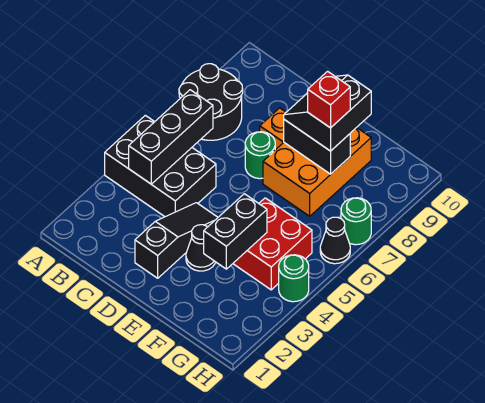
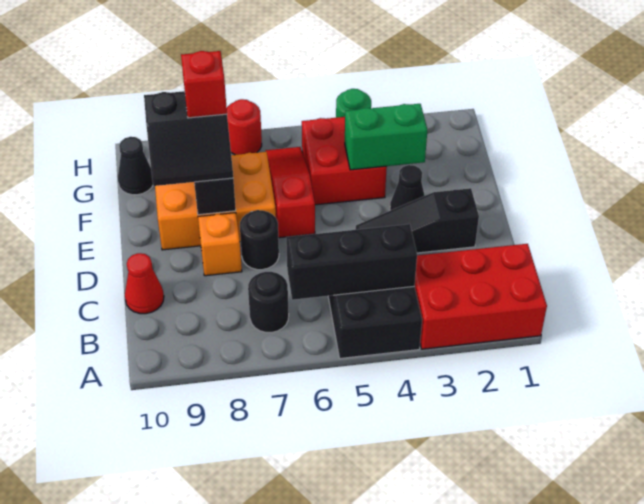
none -> red 2x3 brick [415,244,547,349]
black 2x2 round brick [179,64,243,140] -> black 1x1 round brick [248,272,289,333]
none -> red 1x1 cone [125,253,164,314]
green 1x1 round brick [245,132,275,179] -> black 1x1 round brick [240,210,279,270]
none -> red 1x3 slope [265,147,315,238]
black 1x2 brick [204,194,267,269] -> green 1x2 brick [345,104,427,170]
black 1x1 cone [320,217,350,264] -> black 1x1 cone moved to [118,137,153,195]
green 1x1 round brick [341,198,371,245] -> red 1x1 round brick [227,99,262,155]

